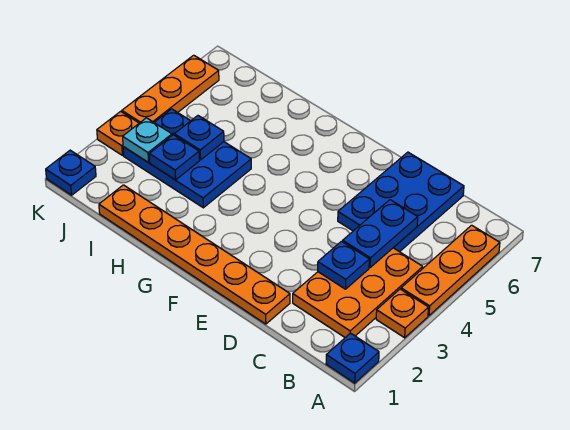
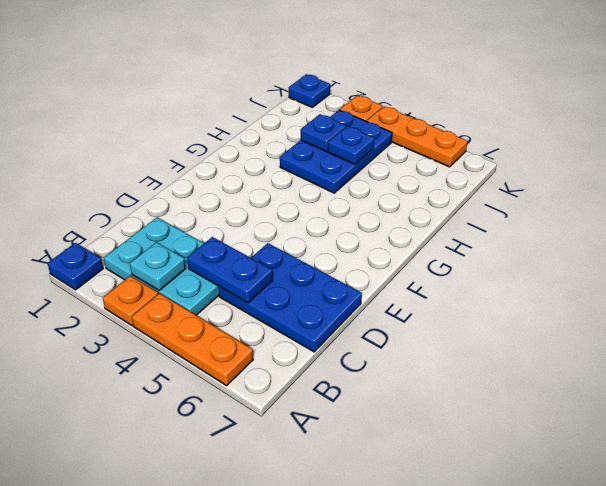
orange 2x3 plate [293,248,423,337] -> cyan 2x3 plate [104,217,219,315]
blue 1x1 plate [318,241,369,289] -> none
orange 1x6 plate [99,185,290,324] -> none
cyan 1x1 plate [123,118,172,162] -> cyan 1x1 plate moved to [130,242,186,290]

